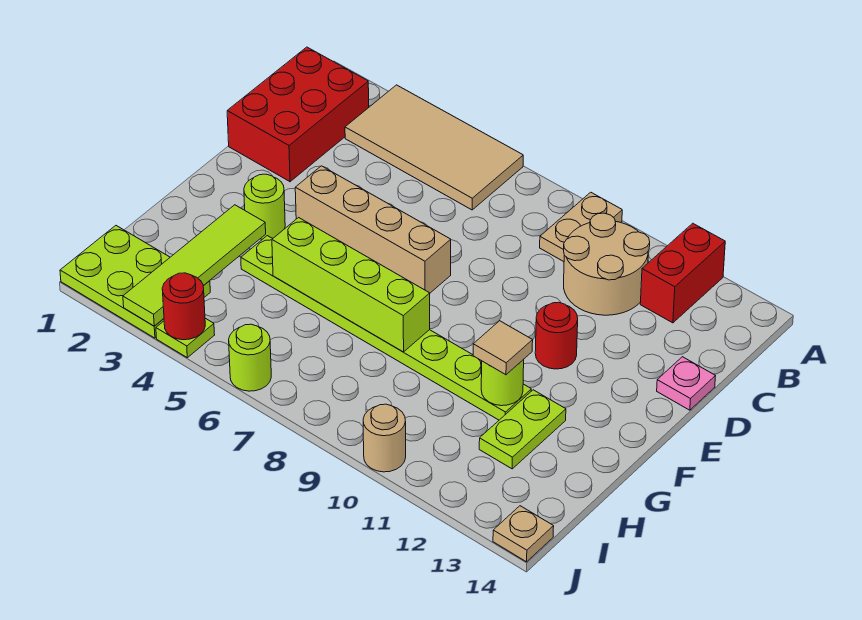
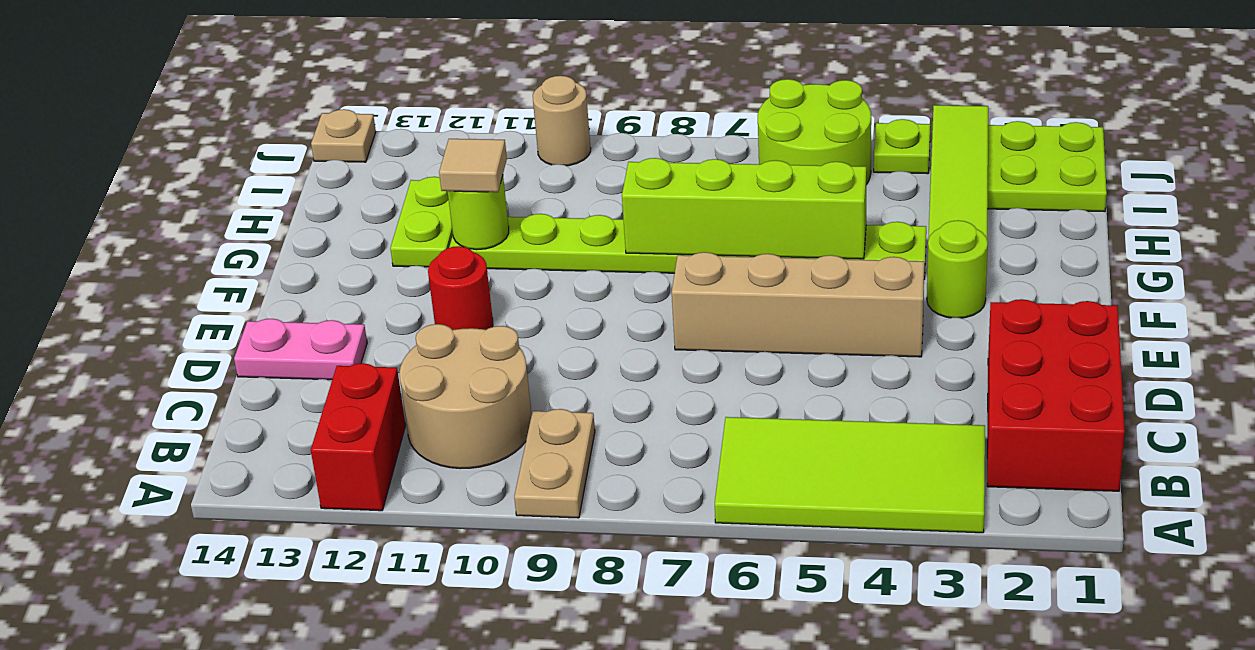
tan 2x4 tile [345,85,523,210] -> lime 2x4 tile [715,417,985,533]
pink 1x1 plate [657,357,715,410] -> pink 1x2 plate [234,319,367,380]
red 1x1 round brick [162,273,205,340] -> none
lime 1x1 round brick [229,324,271,391] -> lime 2x2 round brick [758,79,871,184]

